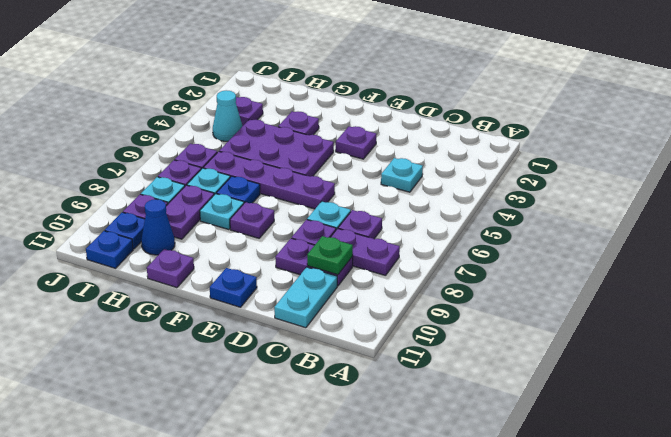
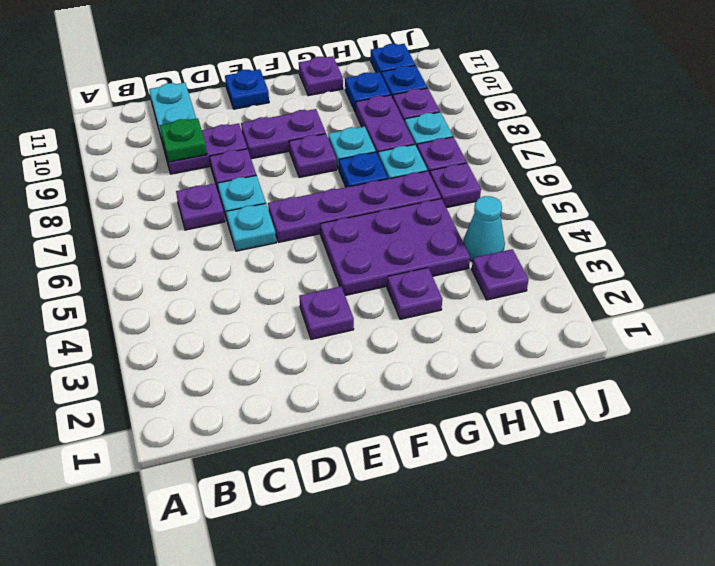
purple 1x2 plate [331,228,400,276] -> purple 1x2 plate moved to [241,109,326,159]
cyan 1x1 plate [381,158,423,192] -> cyan 1x1 plate moved to [226,203,276,251]
blue 1x1 cone [141,199,175,255] -> blue 1x1 plate [345,72,391,112]

